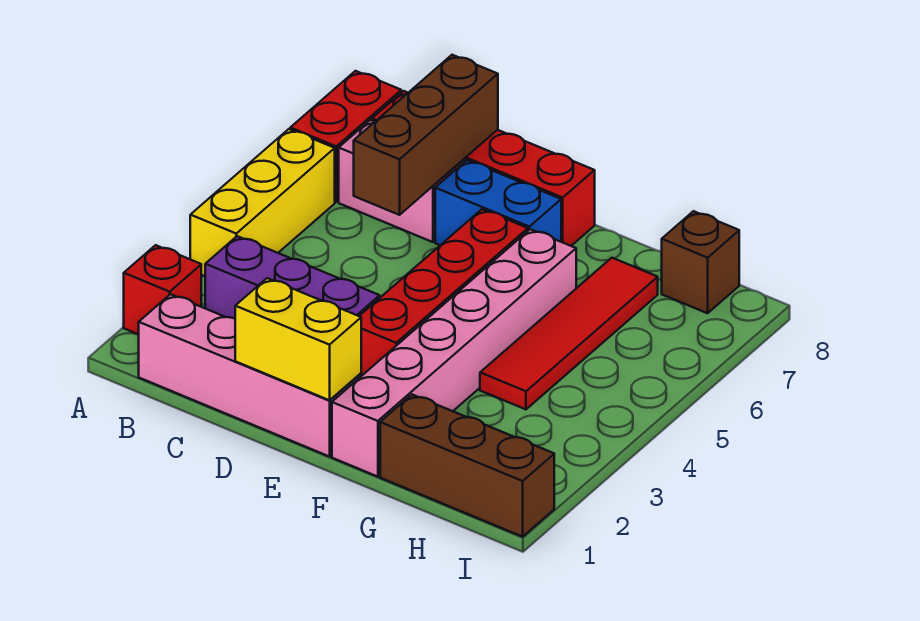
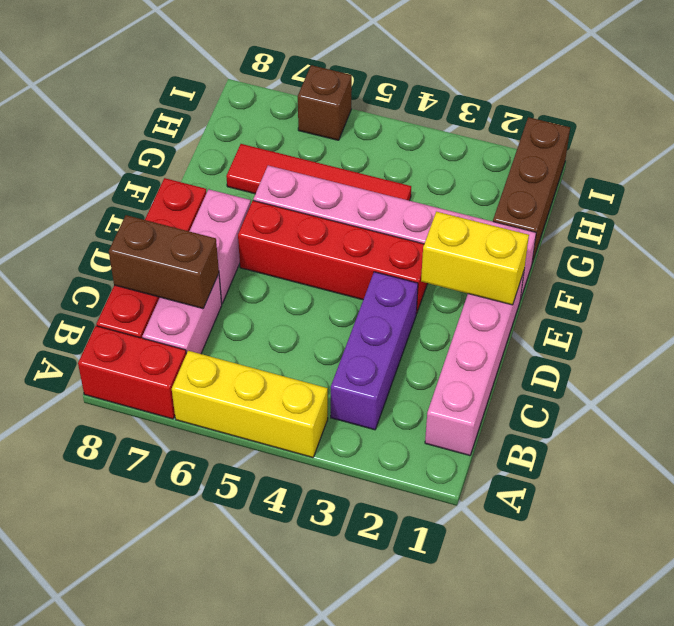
red 1x1 brick [124,245,201,335] -> none
brown 1x3 brick [354,55,498,215] -> brown 1x2 brick [109,215,219,309]
yellow 1x2 brick [235,278,361,400] -> yellow 1x2 brick turned to [421,212,529,305]
blue 1x2 brick [435,160,561,245] -> pink 1x2 brick [189,189,251,303]
brown 1x1 brick [662,211,739,313] -> brown 1x1 brick moved to [298,65,352,140]

